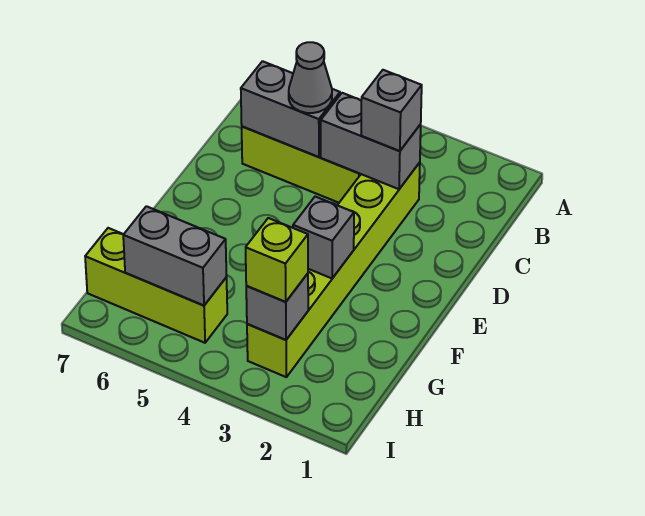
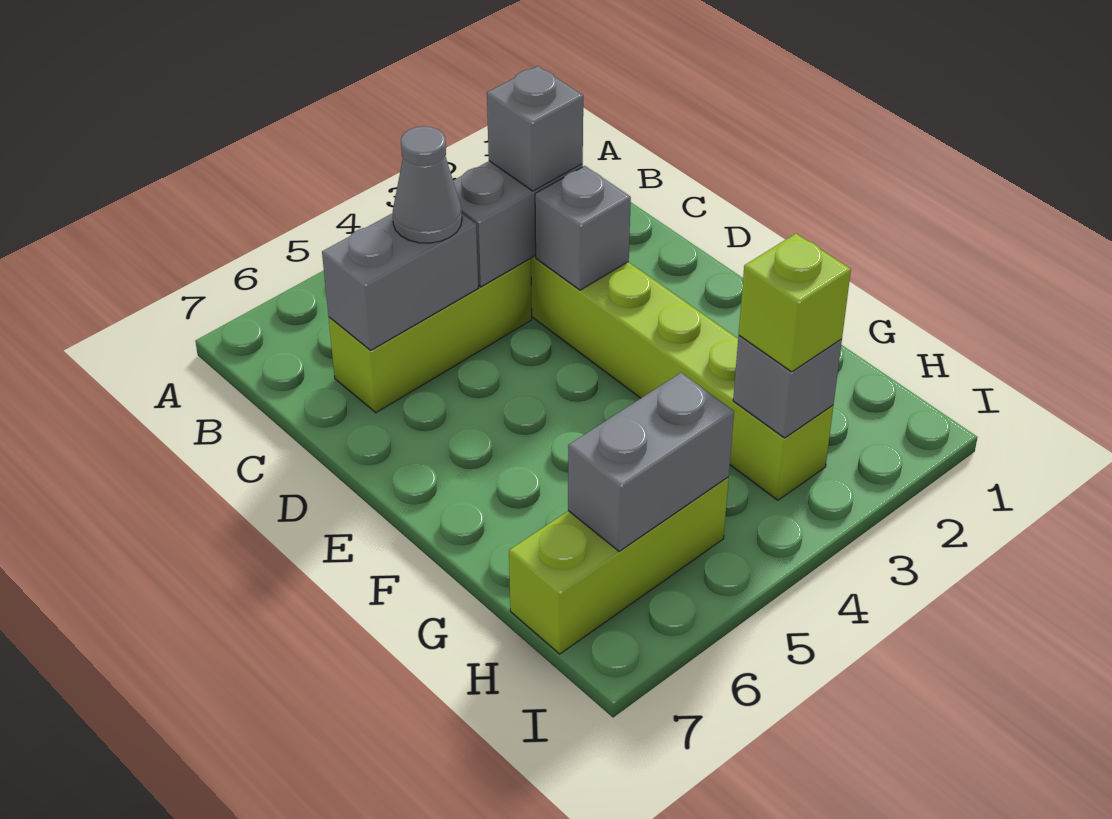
grey 1x1 brick [293,197,354,278] -> grey 1x1 brick moved to [535,166,631,290]

